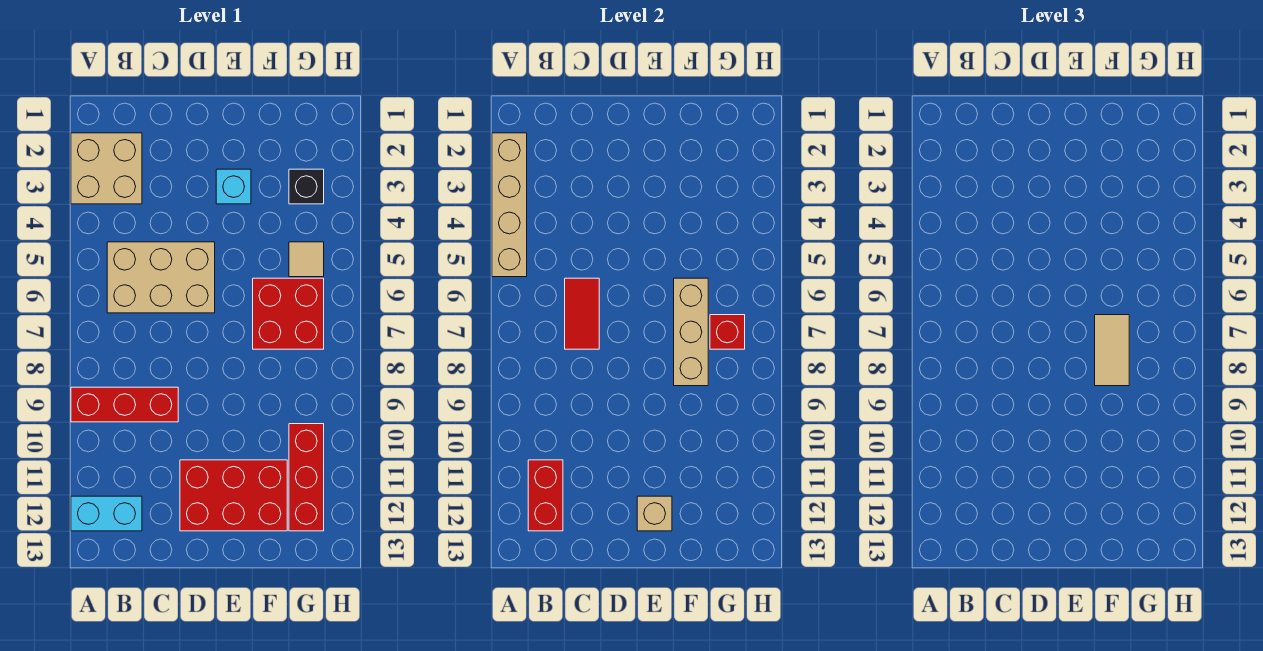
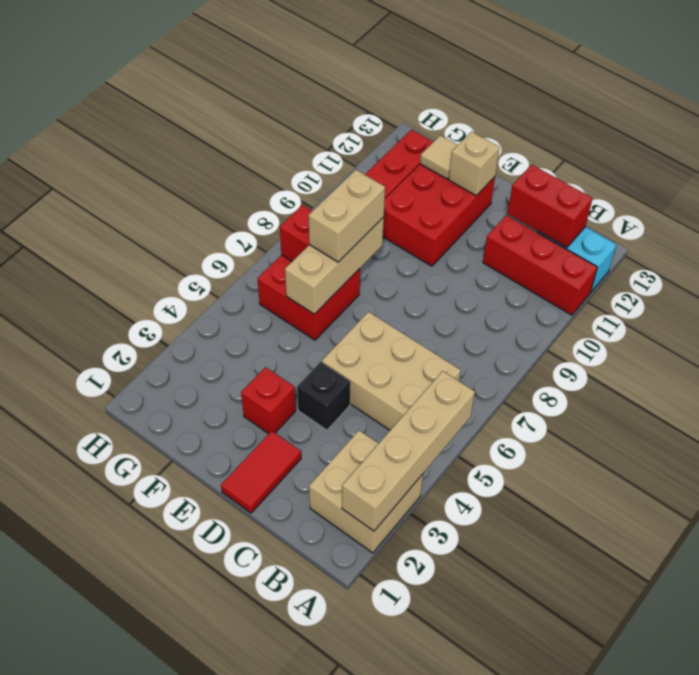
red 1x3 brick [71,387,178,422] -> red 1x3 brick moved to [483,215,597,315]
red 1x2 brick [528,460,563,531] -> red 1x2 brick turned to [507,165,593,248]
red 1x2 tile [565,278,599,349] -> red 1x2 tile moved to [221,431,301,513]
red 2x3 brick [180,460,287,531] -> red 2x3 brick turned to [383,164,495,266]
cyan 1x1 brick [216,169,251,204] -> red 1x1 brick [241,367,296,434]
tan 1x2 tile [1095,315,1129,386] -> tan 1x2 brick [309,170,385,262]
black 1x1 brick [289,169,324,204] -> black 1x1 brick moved to [297,362,350,430]
tan 1x1 tile [289,242,324,277] -> tan 1x1 tile moved to [420,135,457,179]

